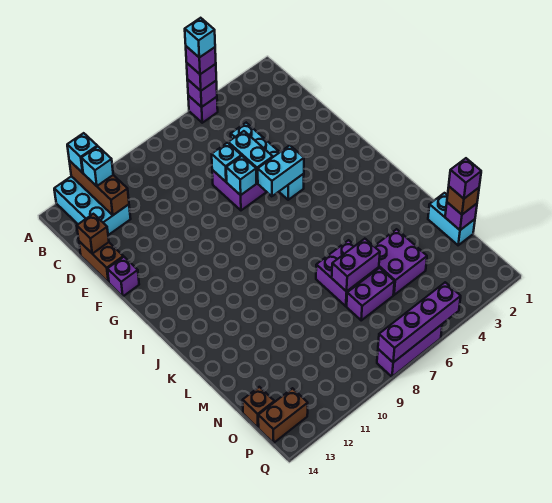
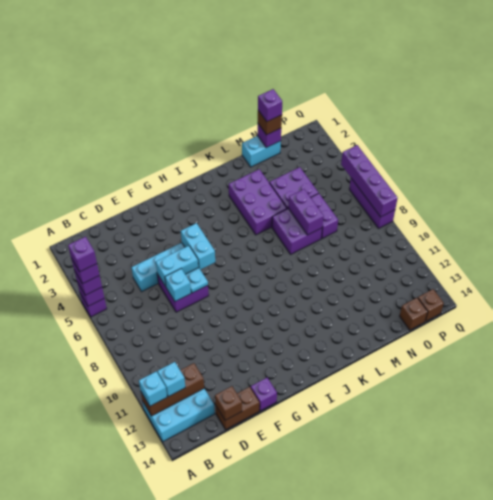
cyan 1x1 brick [185,18,215,58] -> purple 1x1 brick [68,237,97,272]
cyan 1x1 brick [226,156,256,195] -> cyan 1x1 plate [185,268,208,293]
none -> purple 2x3 brick [229,169,287,235]
brown 1x2 brick [258,388,308,443] -> brown 1x1 brick [418,289,444,321]

